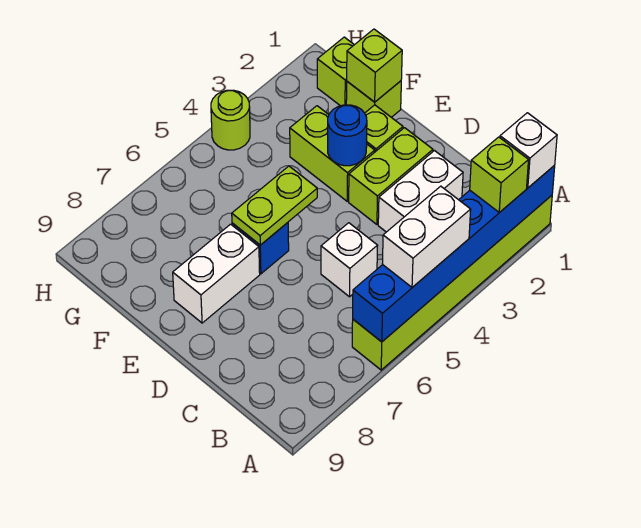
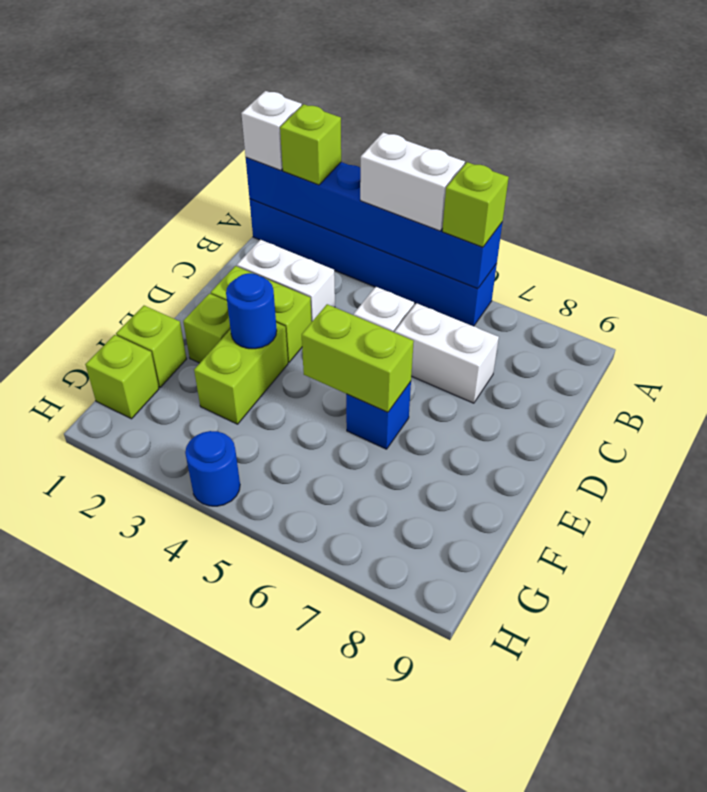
lime 1x6 brick [352,195,552,370] -> blue 1x6 brick [250,199,497,326]
lime 1x2 plate [232,166,317,245] -> lime 1x2 brick [302,304,414,412]
white 1x2 brick [173,224,260,323] -> white 1x2 brick moved to [395,303,499,403]
lime 1x1 brick [347,29,402,102] -> lime 1x1 brick moved to [442,162,509,247]
lime 1x1 round brick [211,90,250,150] -> blue 1x1 round brick [185,431,240,506]

